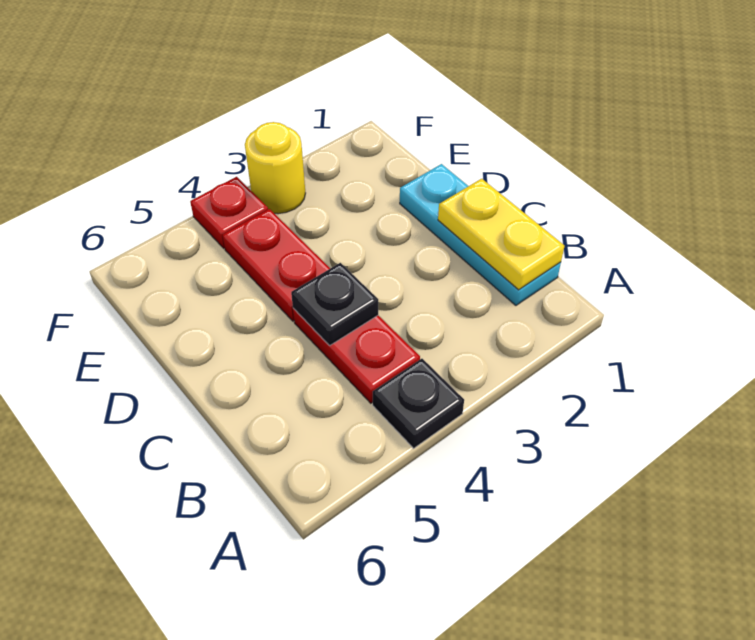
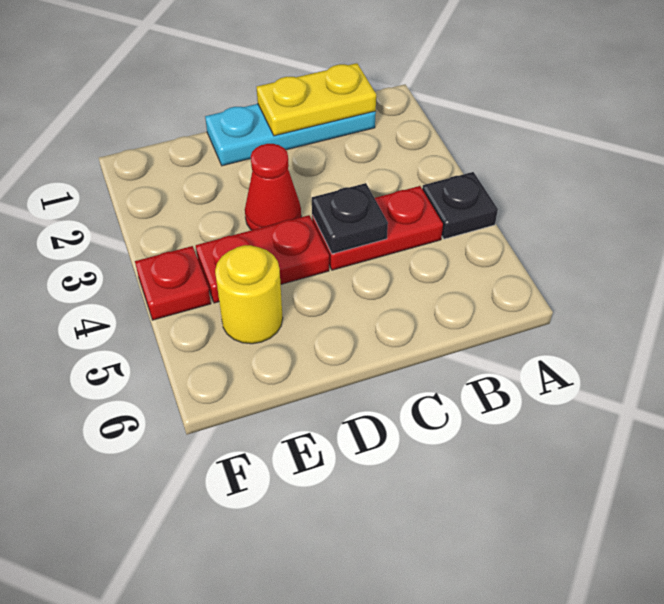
none -> red 1x1 cone [245,144,301,230]
yellow 1x1 round brick [245,122,305,214] -> yellow 1x1 round brick moved to [215,245,283,344]

